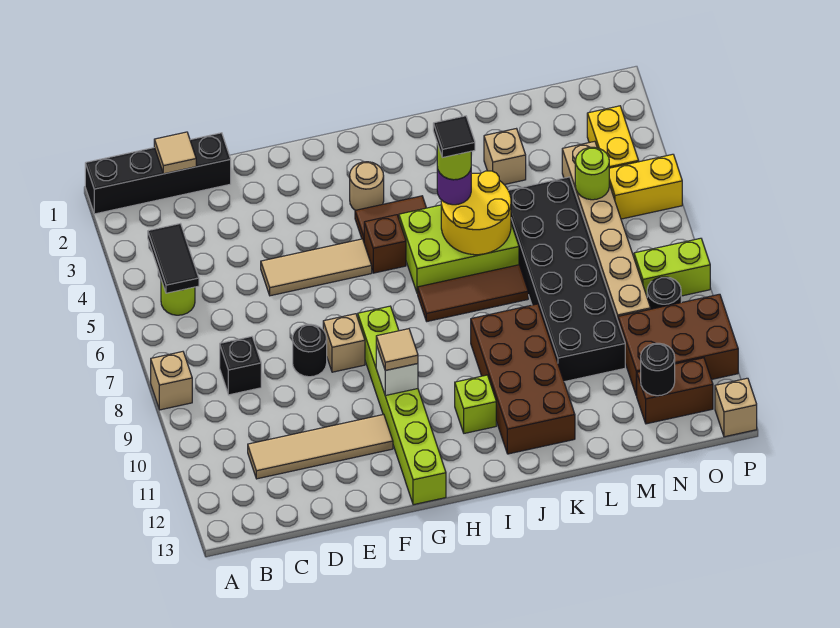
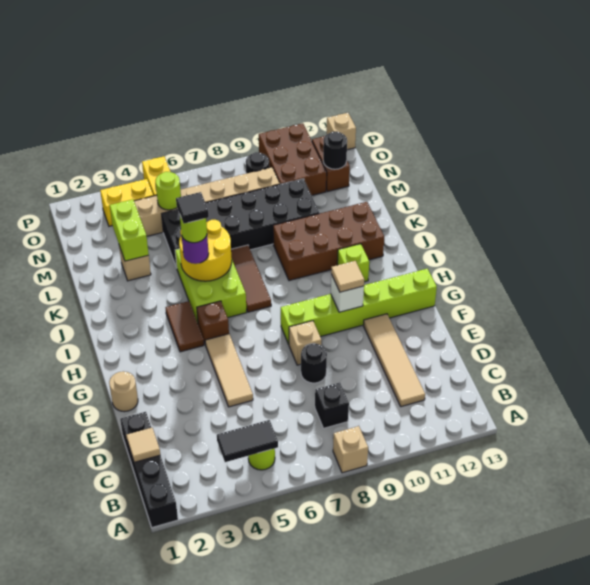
tan 1x1 round brick [350,162,384,210] -> tan 1x1 round brick moved to [109,371,138,412]
lime 1x2 brick [634,238,710,296] -> lime 1x2 brick moved to [110,199,149,261]

